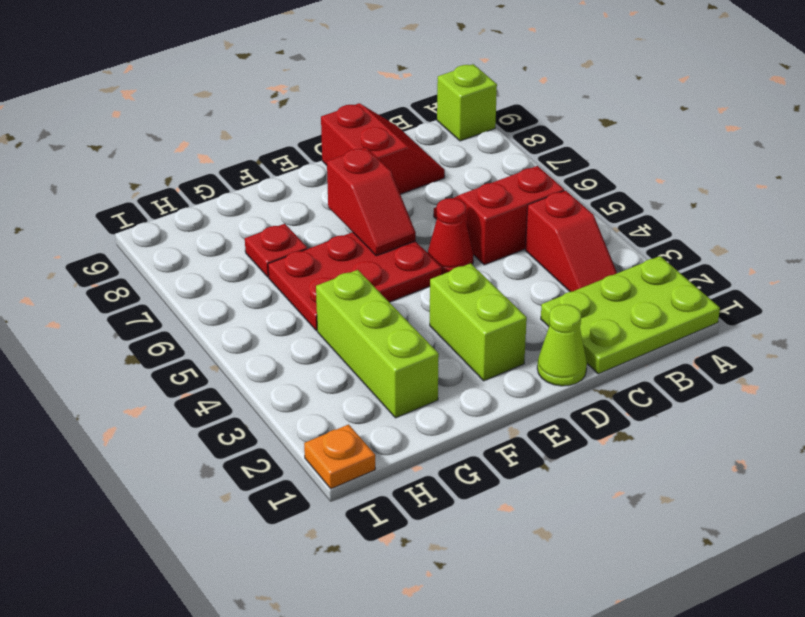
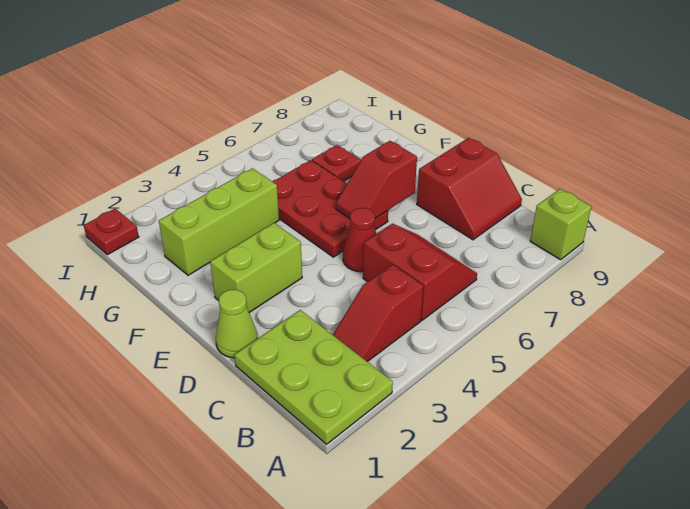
orange 1x1 plate [304,425,375,489] -> red 1x1 plate [84,209,139,255]

